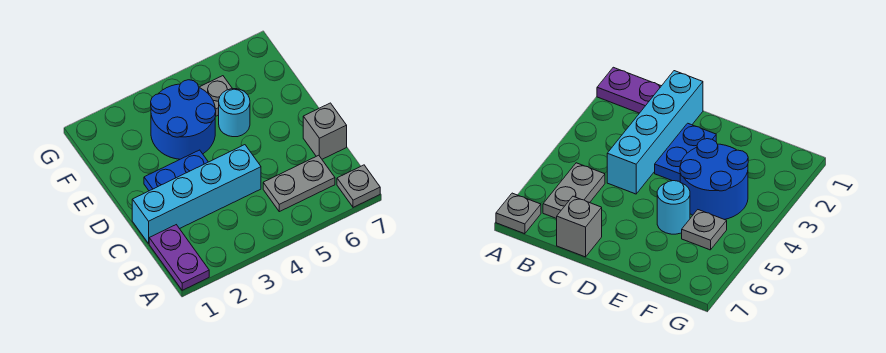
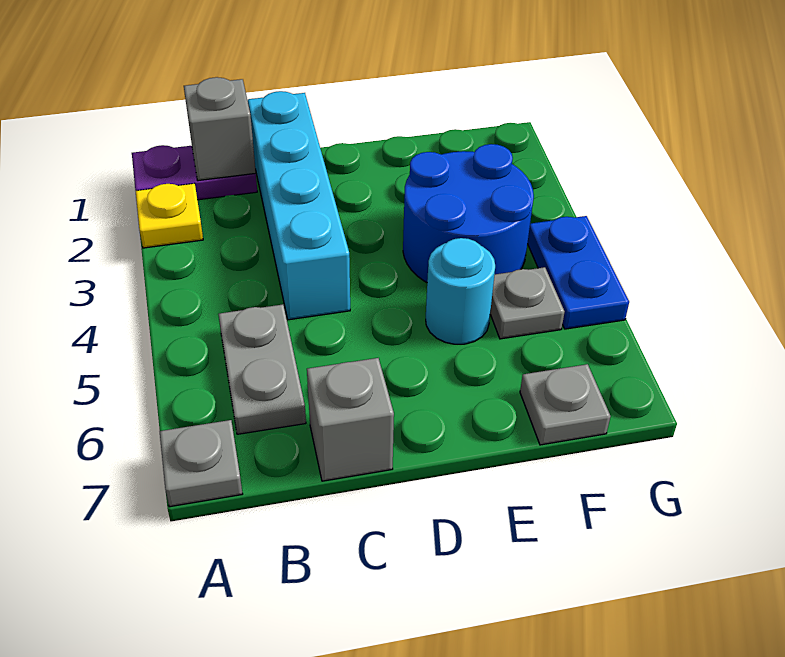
none -> yellow 1x1 plate [136,183,203,248]
none -> grey 1x1 brick [184,77,256,181]
blue 1x2 plate [144,150,208,191] -> blue 1x2 plate moved to [527,216,629,329]
none -> grey 1x1 plate [520,364,611,445]

